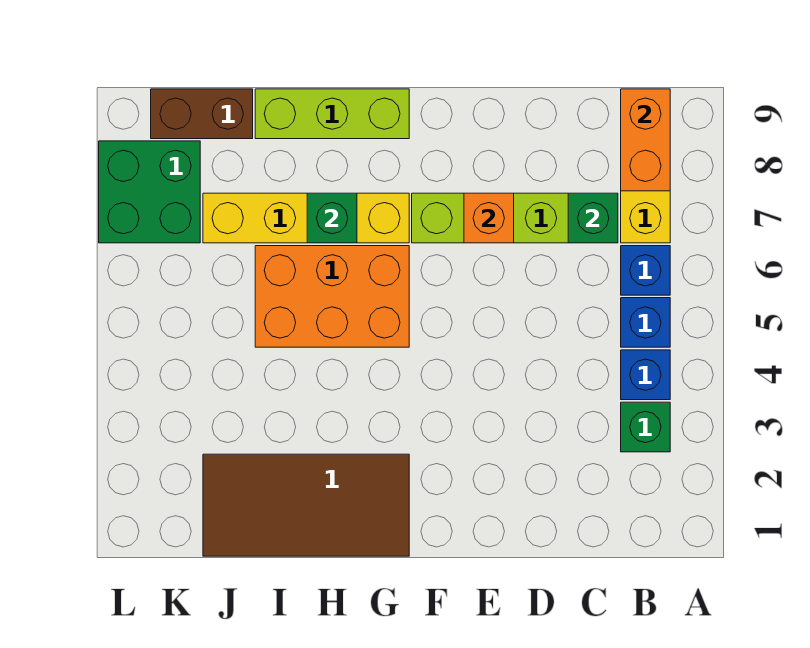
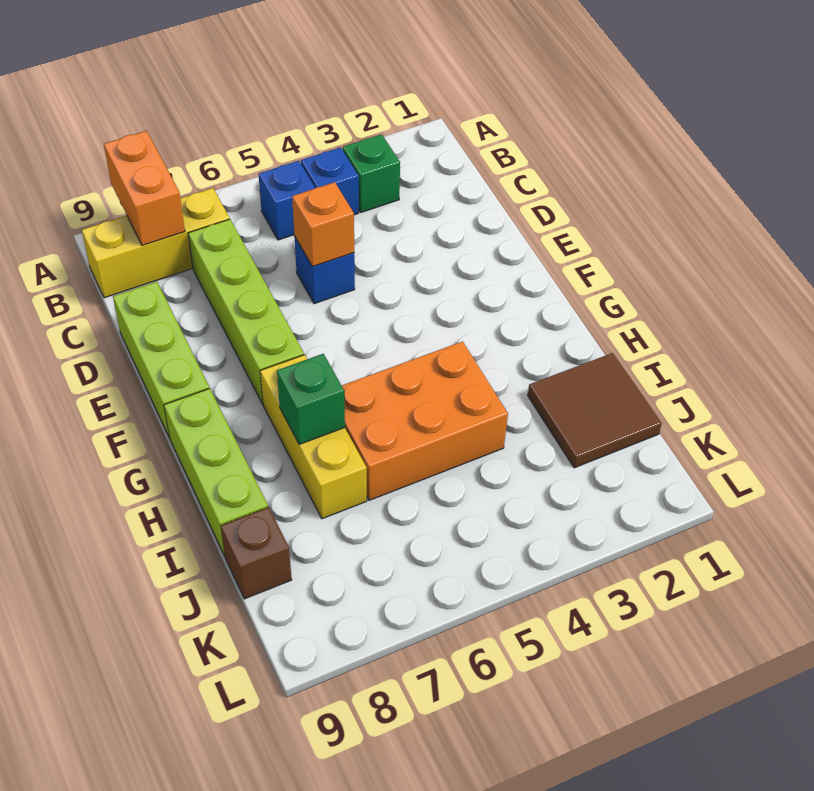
blue 1x1 brick [621,246,670,295] -> blue 1x1 brick moved to [294,236,355,304]
orange 1x2 brick [621,89,670,191] -> orange 1x2 brick turned to [104,131,185,246]
green 1x1 brick [568,193,618,243] -> none
none -> lime 1x3 brick [113,282,209,438]
orange 1x1 brick [464,193,514,243] -> orange 1x1 brick moved to [292,182,354,266]
brown 2x4 tile [203,454,409,556] -> brown 2x2 tile [528,353,662,468]
orange 2x3 brick [255,246,409,347] -> orange 2x3 brick turned to [342,342,508,500]
yellow 1x4 brick [203,193,409,243] -> yellow 1x3 brick [260,355,367,519]
brown 1x2 brick [151,89,253,139] -> brown 1x1 brick [221,507,292,599]
green 2x2 brick [99,141,200,243] -> none

